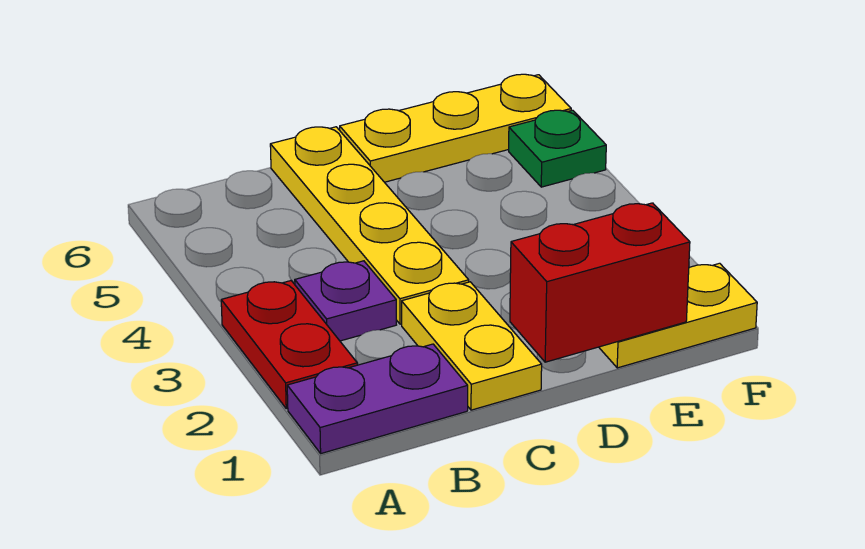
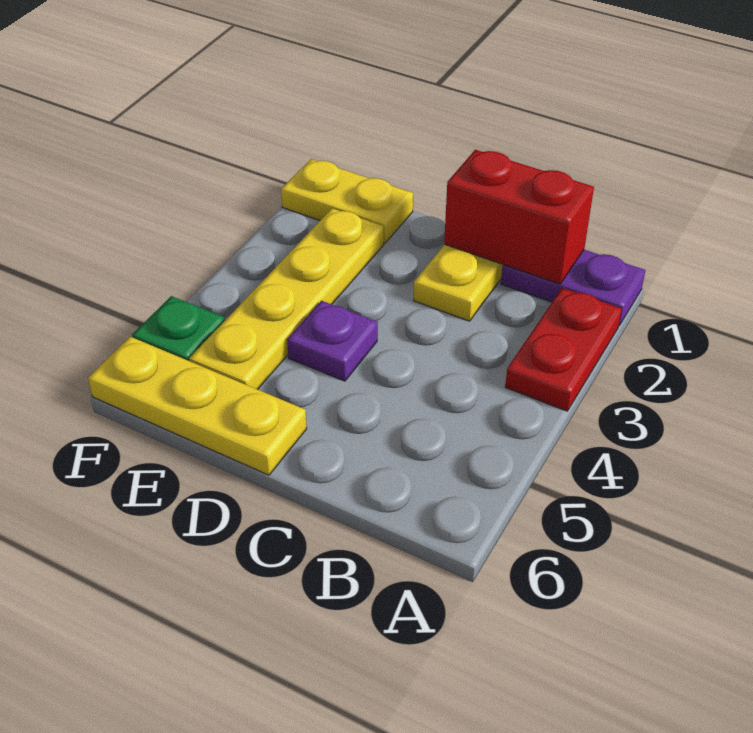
purple 1x1 plate [295,261,396,341] -> purple 1x1 plate moved to [287,301,378,381]
yellow 1x4 plate [270,127,469,324] -> yellow 1x4 plate moved to [189,208,384,390]
red 1x2 brick [510,203,690,362] -> red 1x2 brick moved to [444,150,594,284]

